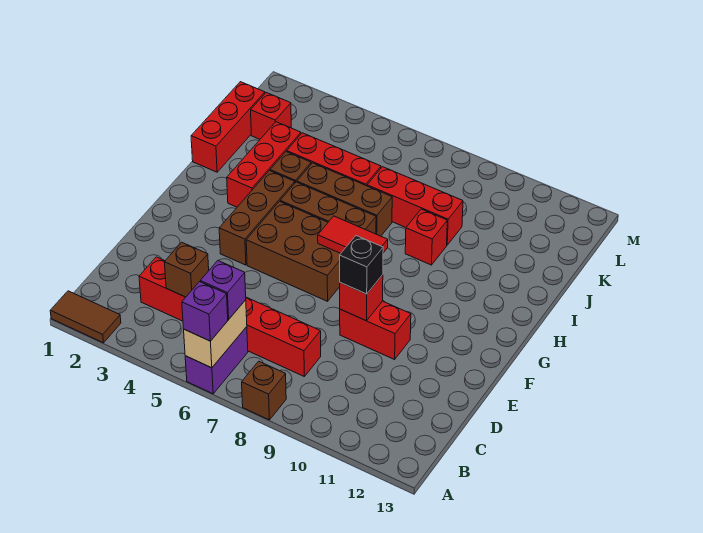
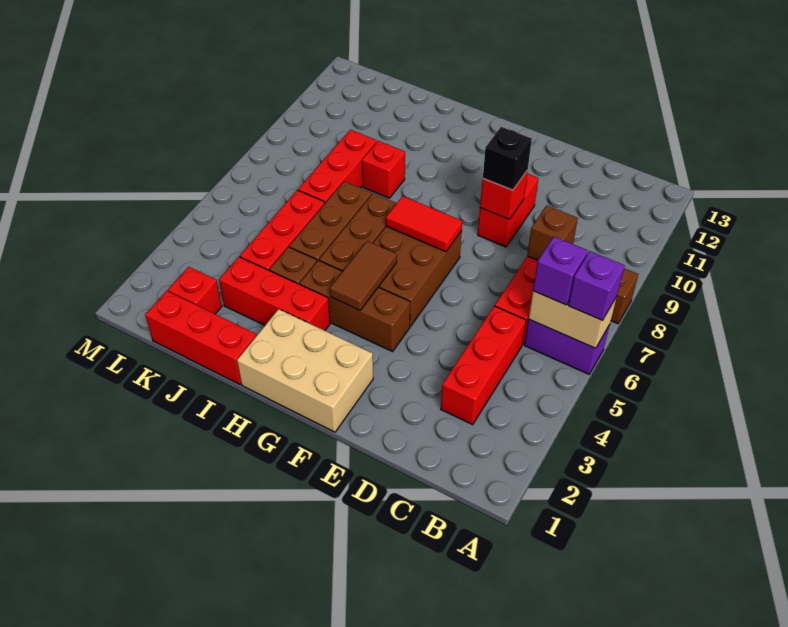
brown 1x2 tile [50,291,121,343] -> brown 1x2 tile moved to [330,241,397,310]
brown 1x1 brick [164,242,209,297] -> brown 1x1 brick moved to [527,206,578,260]
none -> tan 2x3 brick [237,309,373,432]
red 1x2 tile [318,216,388,253] -> red 1x2 tile turned to [386,196,462,252]

